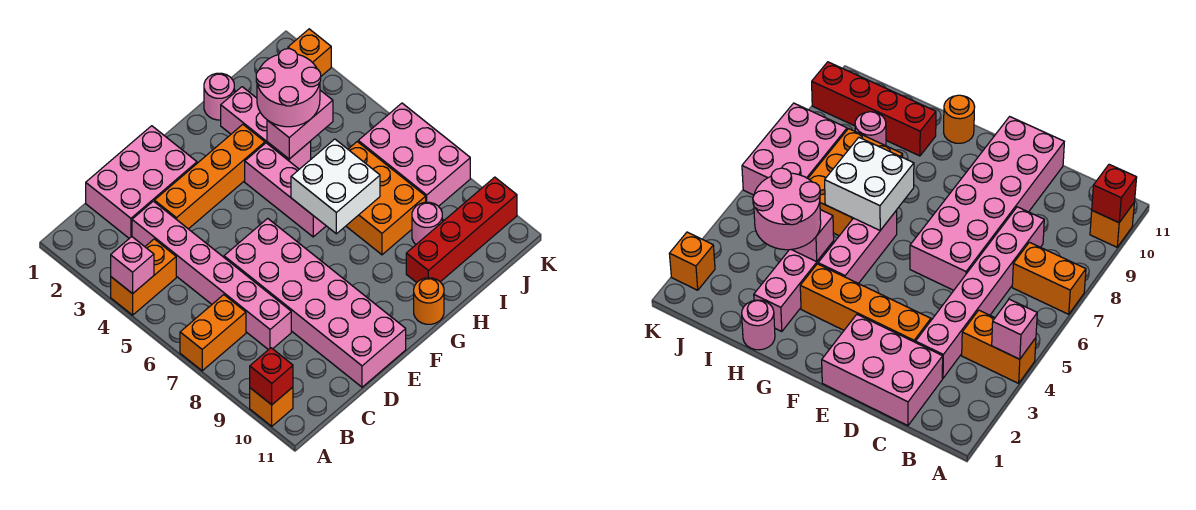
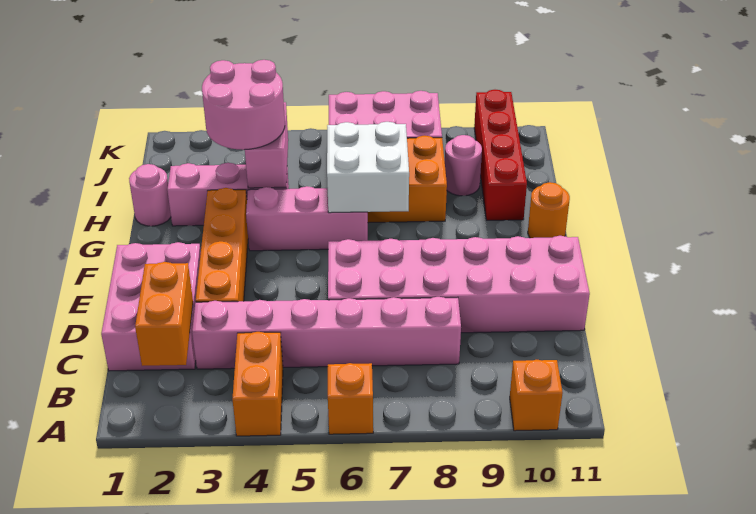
pink 1x1 brick [111,237,154,294] -> none
orange 1x2 brick [180,295,246,371] -> orange 1x2 brick moved to [135,262,193,366]
red 1x1 brick [250,348,293,405] -> none
orange 1x1 brick [288,29,331,76] -> orange 1x1 brick moved to [328,363,373,434]

